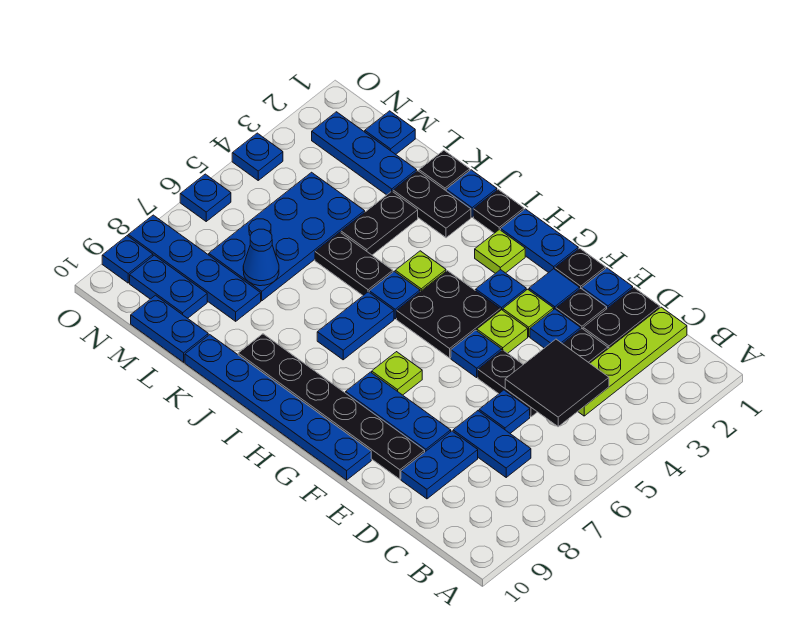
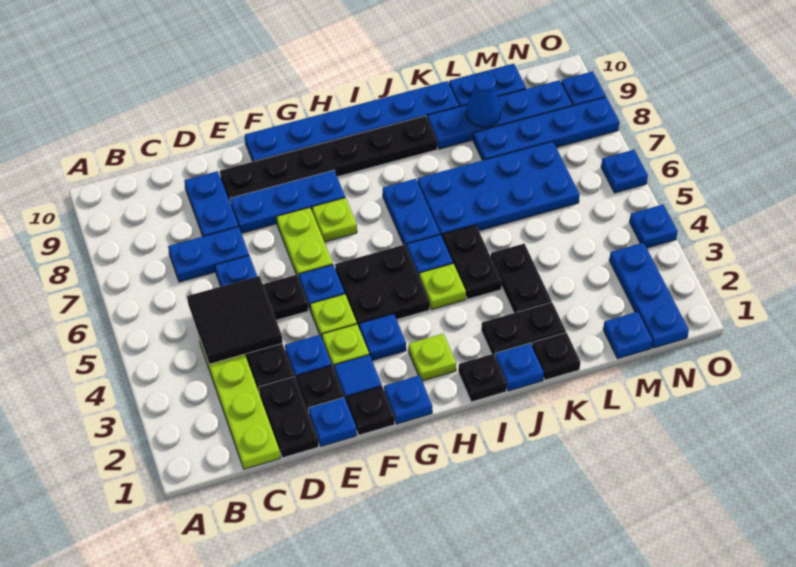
none -> lime 1x2 plate [277,208,333,278]
blue 1x2 plate [501,209,578,273] -> blue 1x1 plate [384,375,432,424]
black 1x2 plate [315,232,393,295] -> black 1x2 plate turned to [442,225,502,299]
blue 1x3 plate [312,112,417,195] -> blue 1x3 plate turned to [609,243,689,348]
blue 2x4 plate [209,172,365,301] -> blue 2x4 plate turned to [417,141,580,236]
blue 1x1 cone [243,229,279,286] -> blue 1x1 cone moved to [466,73,501,127]
blue 1x2 plate [130,255,207,318] -> blue 1x4 plate [428,80,572,149]

